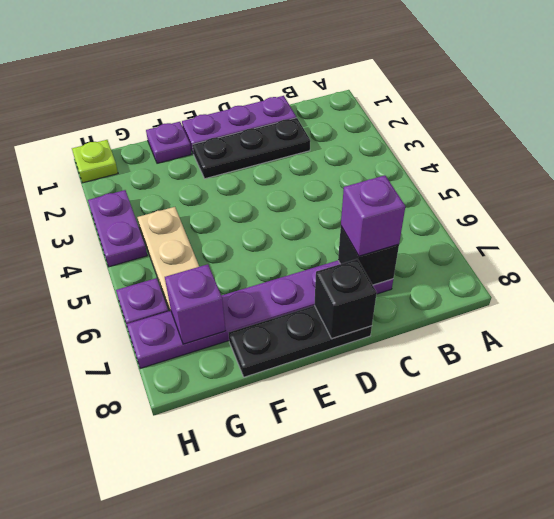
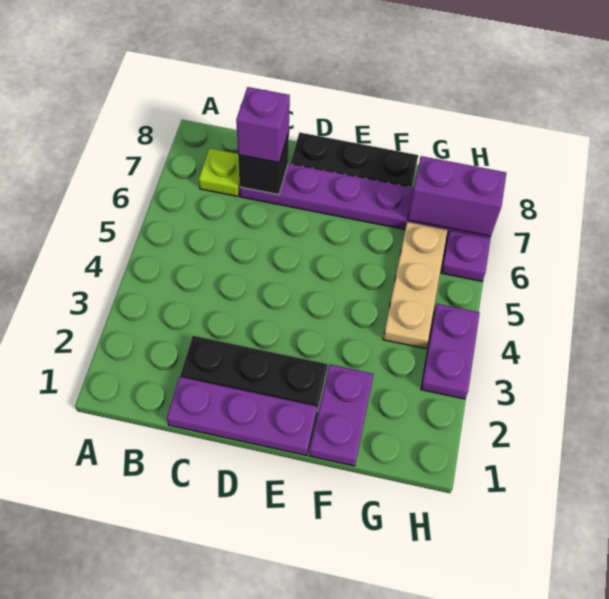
black 1x1 brick [314,259,377,339] -> none
purple 1x1 plate [146,122,191,163] -> purple 1x2 plate [309,365,374,466]
purple 1x1 brick [165,264,226,344] -> purple 1x2 brick [407,156,506,236]
lime 1x1 plate [72,140,118,183] -> lime 1x1 plate moved to [199,148,240,196]

